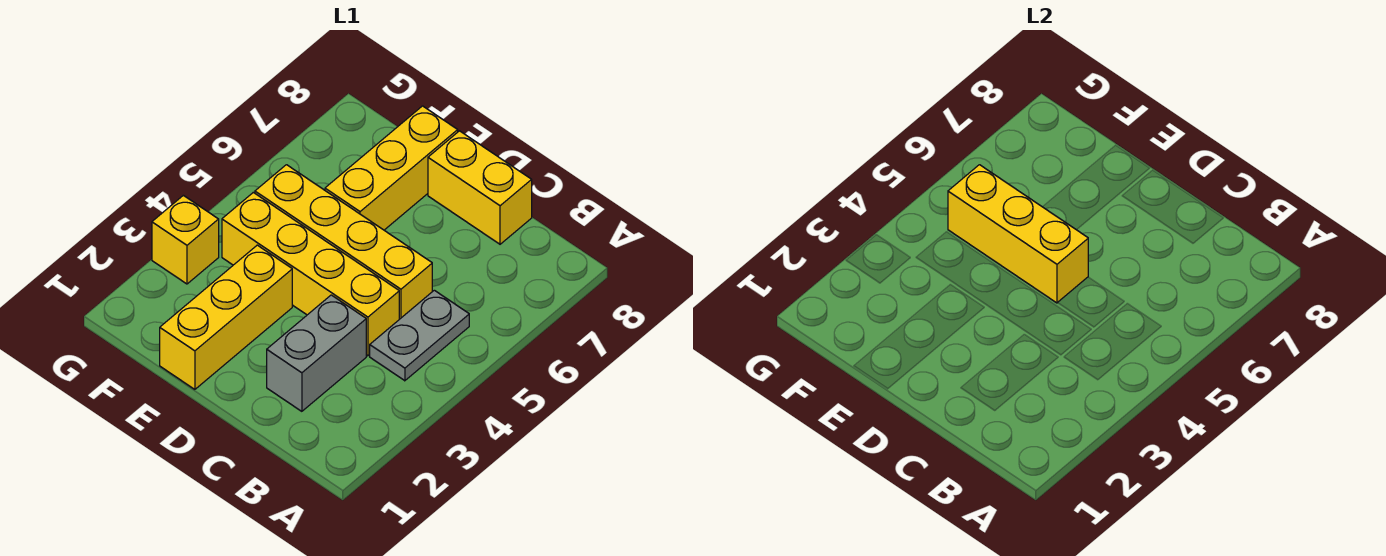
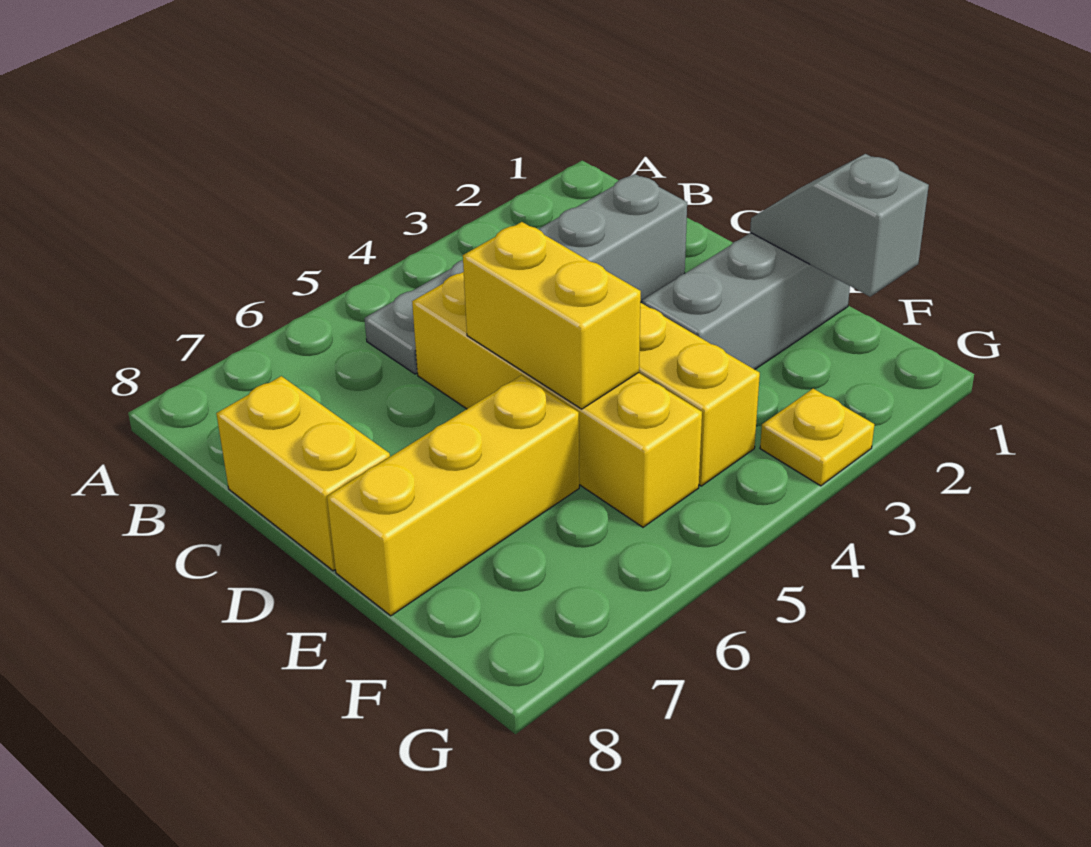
yellow 1x3 brick [948,165,1088,303] -> yellow 1x2 brick [463,222,641,409]
yellow 1x3 brick [160,245,292,389] -> grey 1x3 brick [642,233,850,369]
none -> grey 1x2 slope [750,154,929,296]
yellow 1x1 brick [152,195,219,284] -> yellow 1x1 plate [760,389,874,486]

